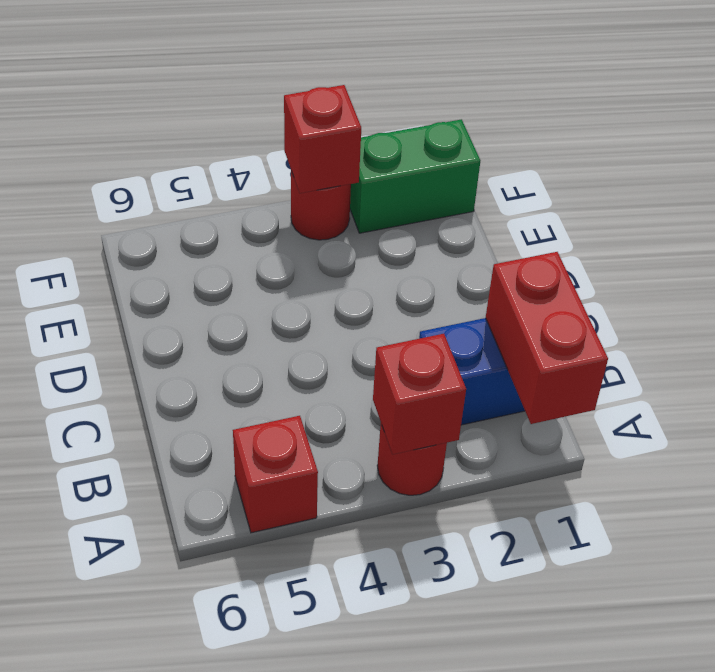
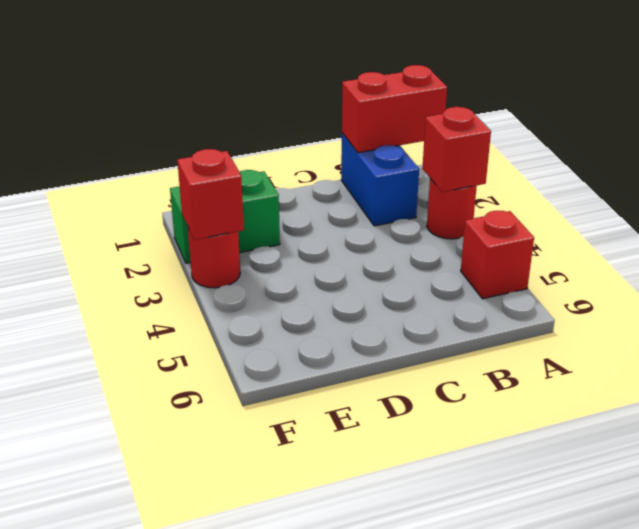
green 1x2 brick [350,119,480,233] -> green 1x2 brick turned to [170,170,280,263]

